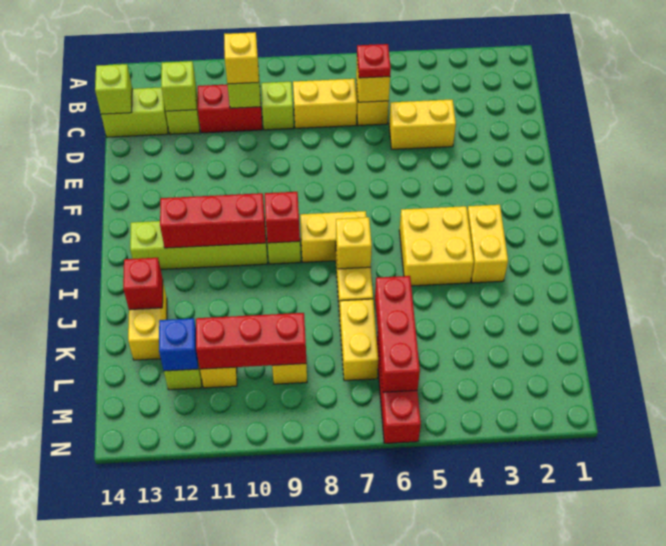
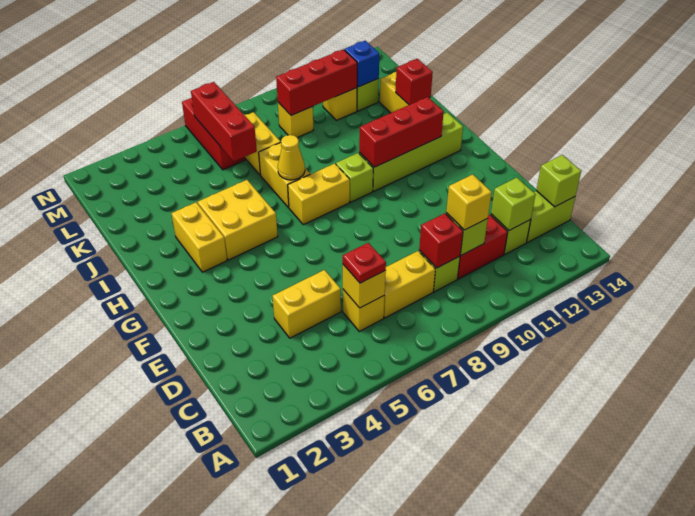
red 1x1 brick [265,192,300,243] -> red 1x1 brick moved to [419,213,463,268]
yellow 1x1 brick [336,217,372,269] -> yellow 1x1 cone [278,135,305,180]

